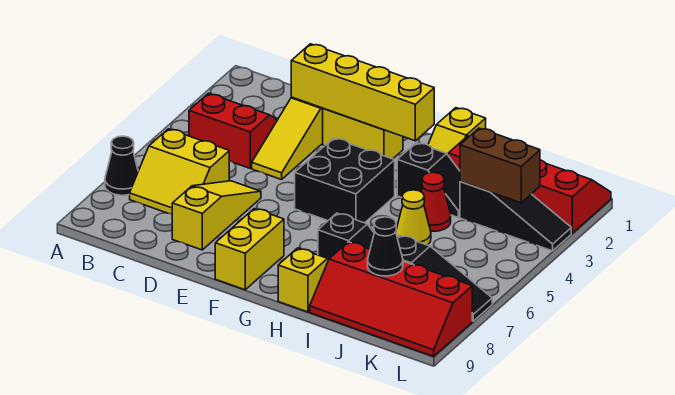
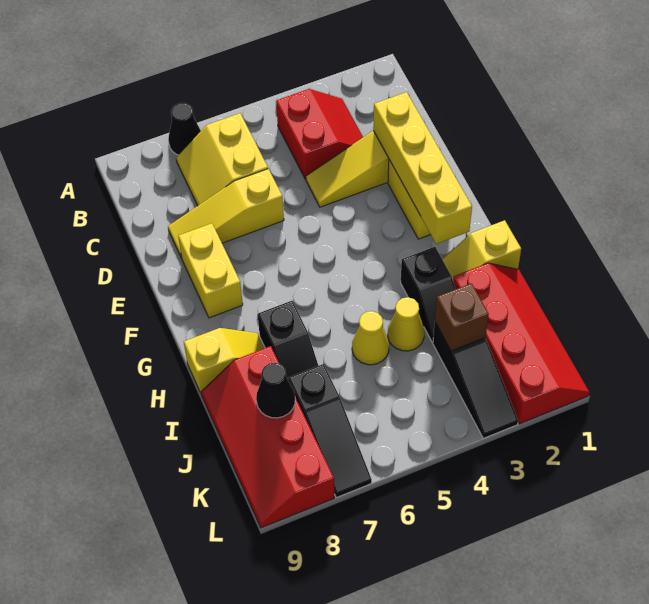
yellow 1x3 slope [172,181,261,250] -> yellow 1x3 slope turned to [168,169,284,258]
black 2x2 brick [295,138,395,223] -> none
yellow 1x2 brick [215,209,284,290] -> yellow 1x2 brick turned to [178,223,243,318]
red 1x1 cone [421,172,451,231] -> yellow 1x1 cone [388,297,424,351]
brown 1x2 brick [460,128,540,203] -> brown 1x1 brick [435,283,489,351]

